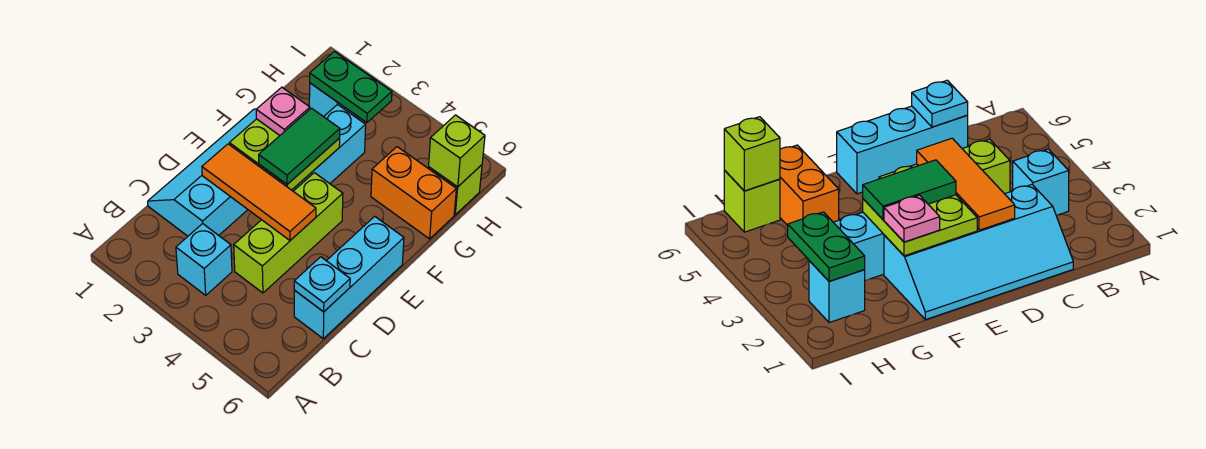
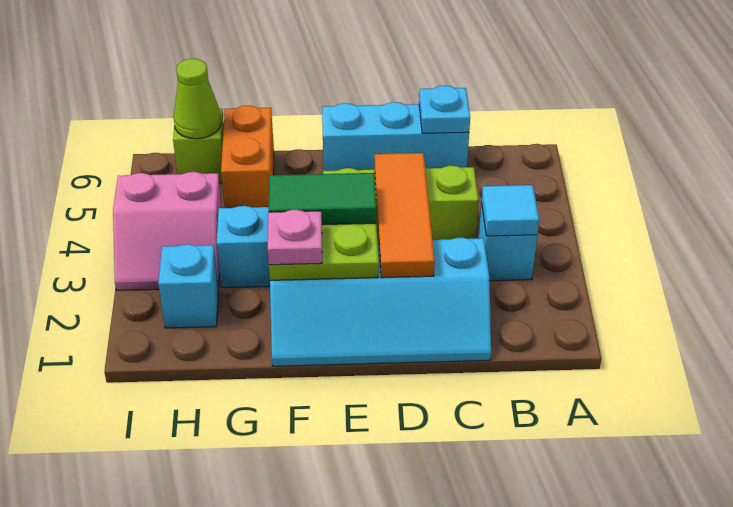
none -> cyan 1x1 tile [482,185,539,236]
green 1x2 plate [310,52,392,123] -> none
none -> pink 2x2 slope [113,172,222,290]
lime 1x1 brick [429,115,485,187] -> lime 1x1 cone [173,59,221,139]

